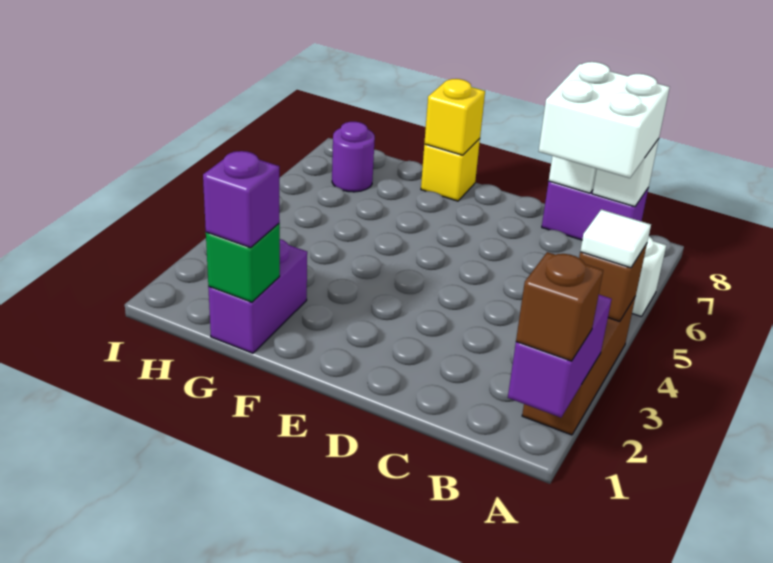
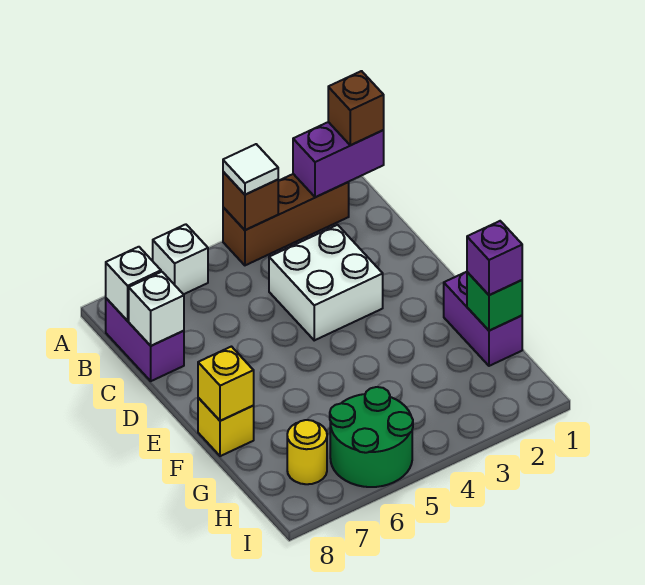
white 2x2 brick [539,62,670,178] -> white 2x2 brick moved to [269,225,383,340]
purple 1x2 brick [208,239,307,353] -> purple 1x2 brick turned to [444,272,522,366]
none -> green 2x2 round brick [330,387,413,487]
purple 1x1 round brick [332,122,375,192] -> yellow 1x1 round brick [287,420,327,484]

